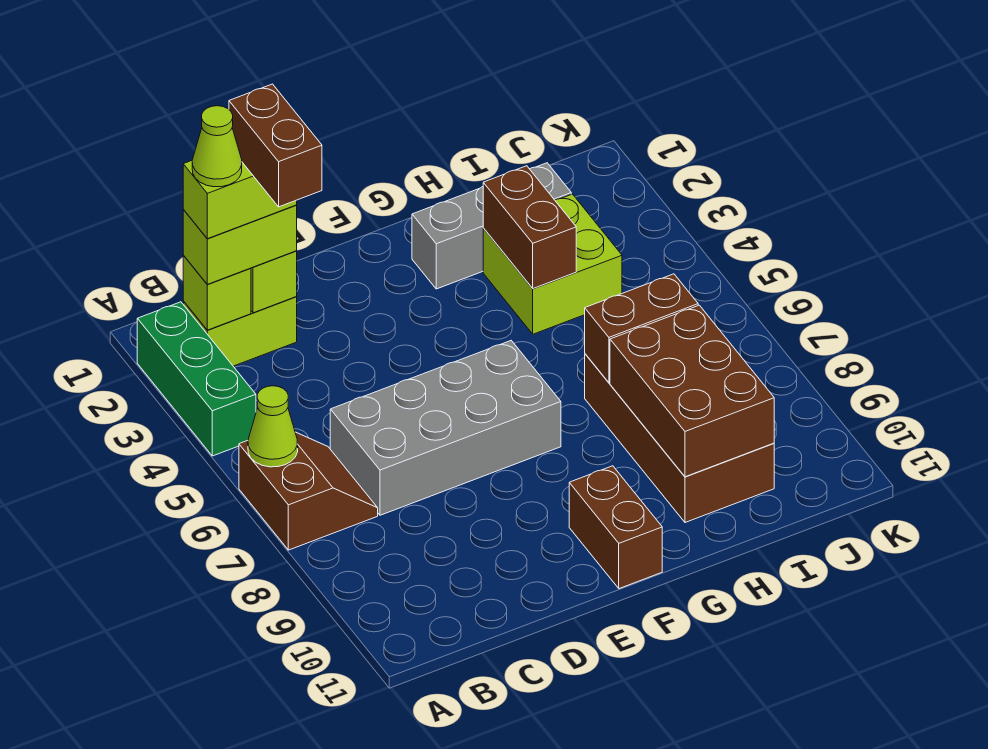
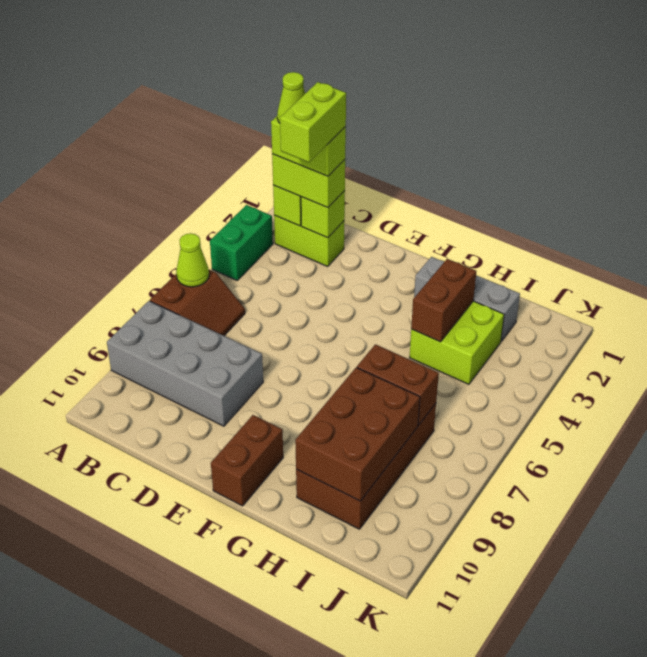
green 1x3 brick [137,302,256,456] -> green 1x2 brick [210,205,273,280]
brown 1x2 brick [229,84,322,207] -> lime 1x2 brick [280,82,346,162]
grey 2x4 brick [330,341,561,515] -> grey 2x4 brick moved to [107,301,263,426]

